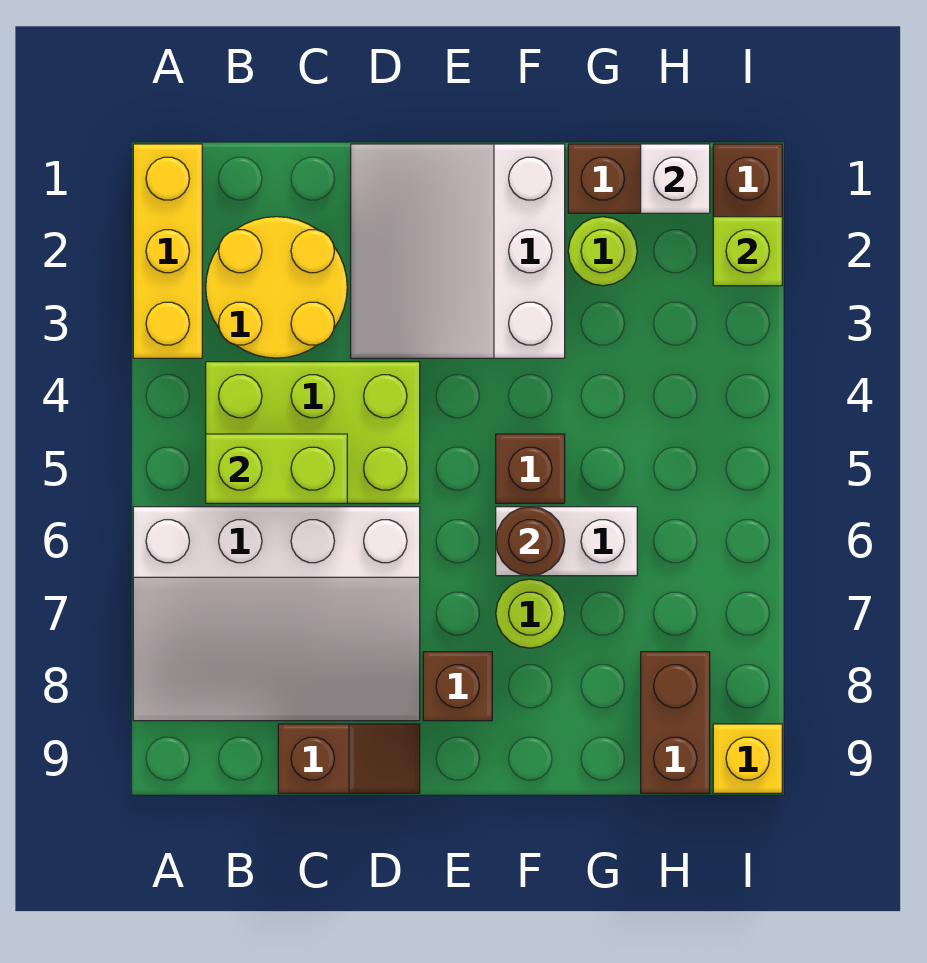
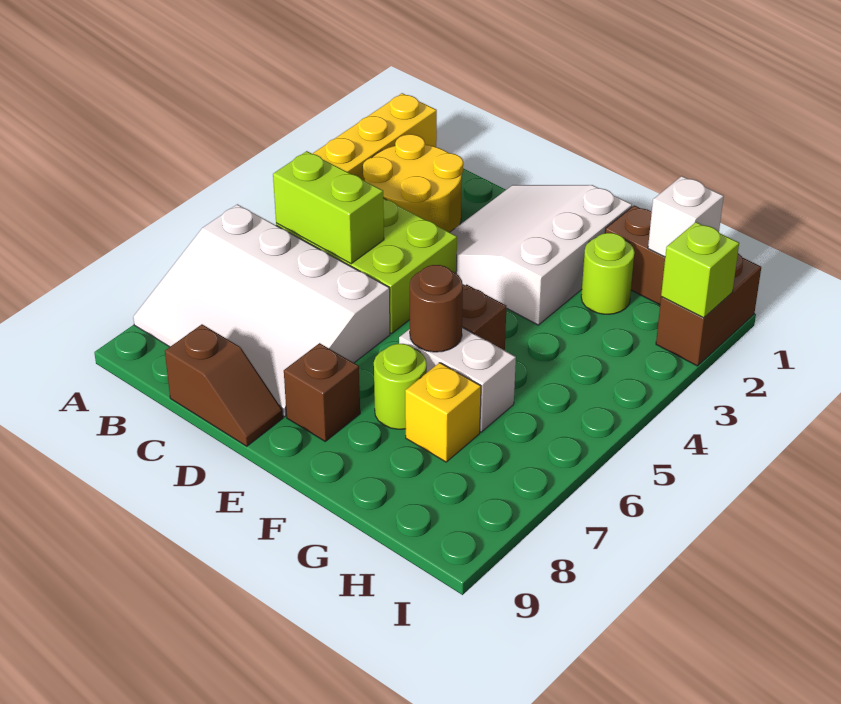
brown 1x2 brick [641,652,710,793] -> none
yellow 1x1 brick [713,724,782,793] -> yellow 1x1 brick moved to [405,363,481,462]

